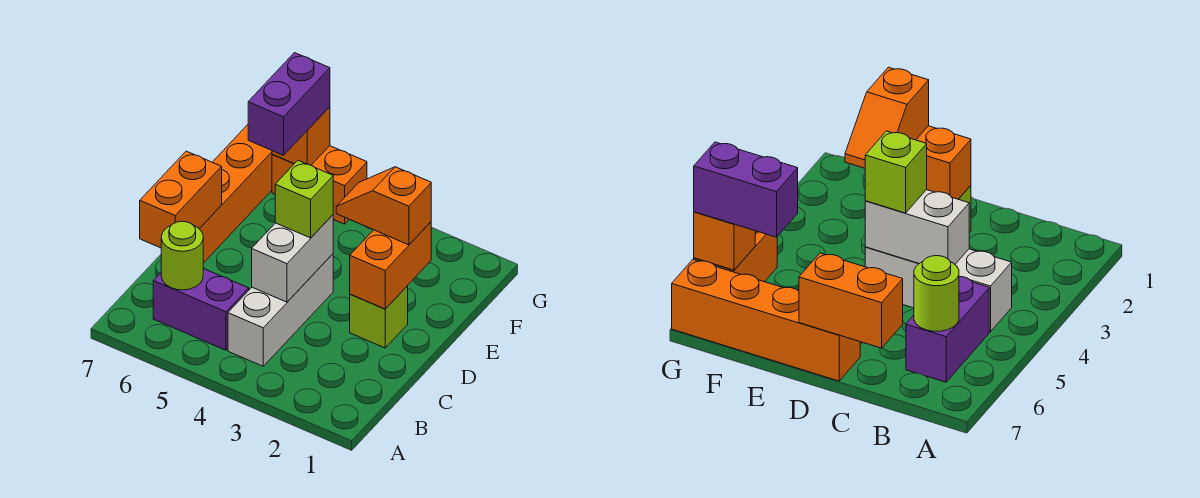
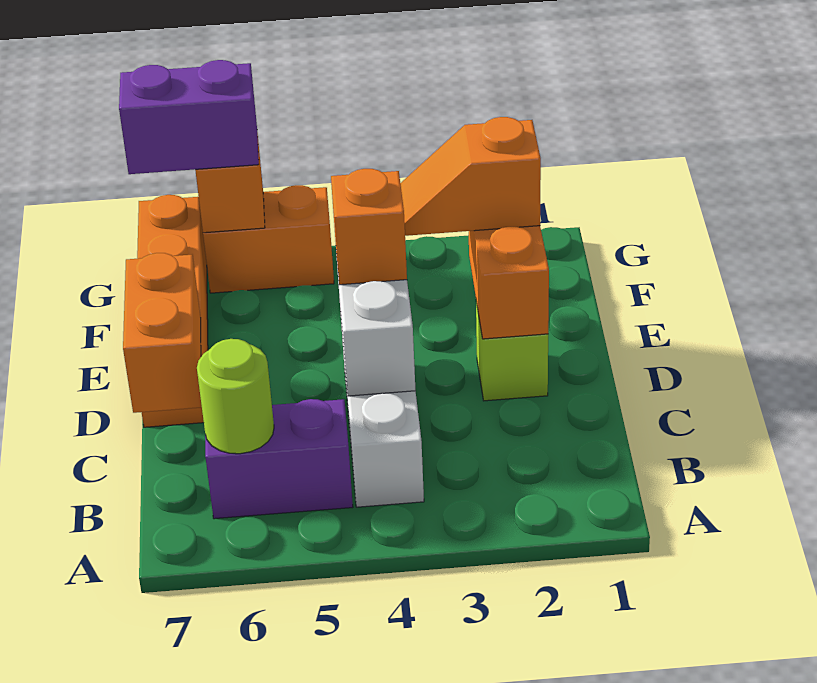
lime 1x1 brick [275,161,333,238] -> orange 1x1 brick [331,169,407,285]
purple 1x2 brick [248,53,330,155] -> purple 1x2 brick turned to [119,60,259,174]

